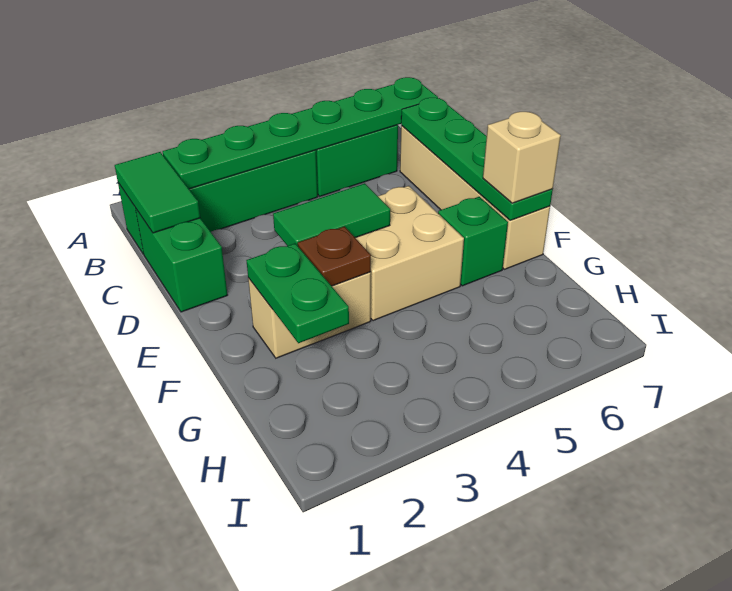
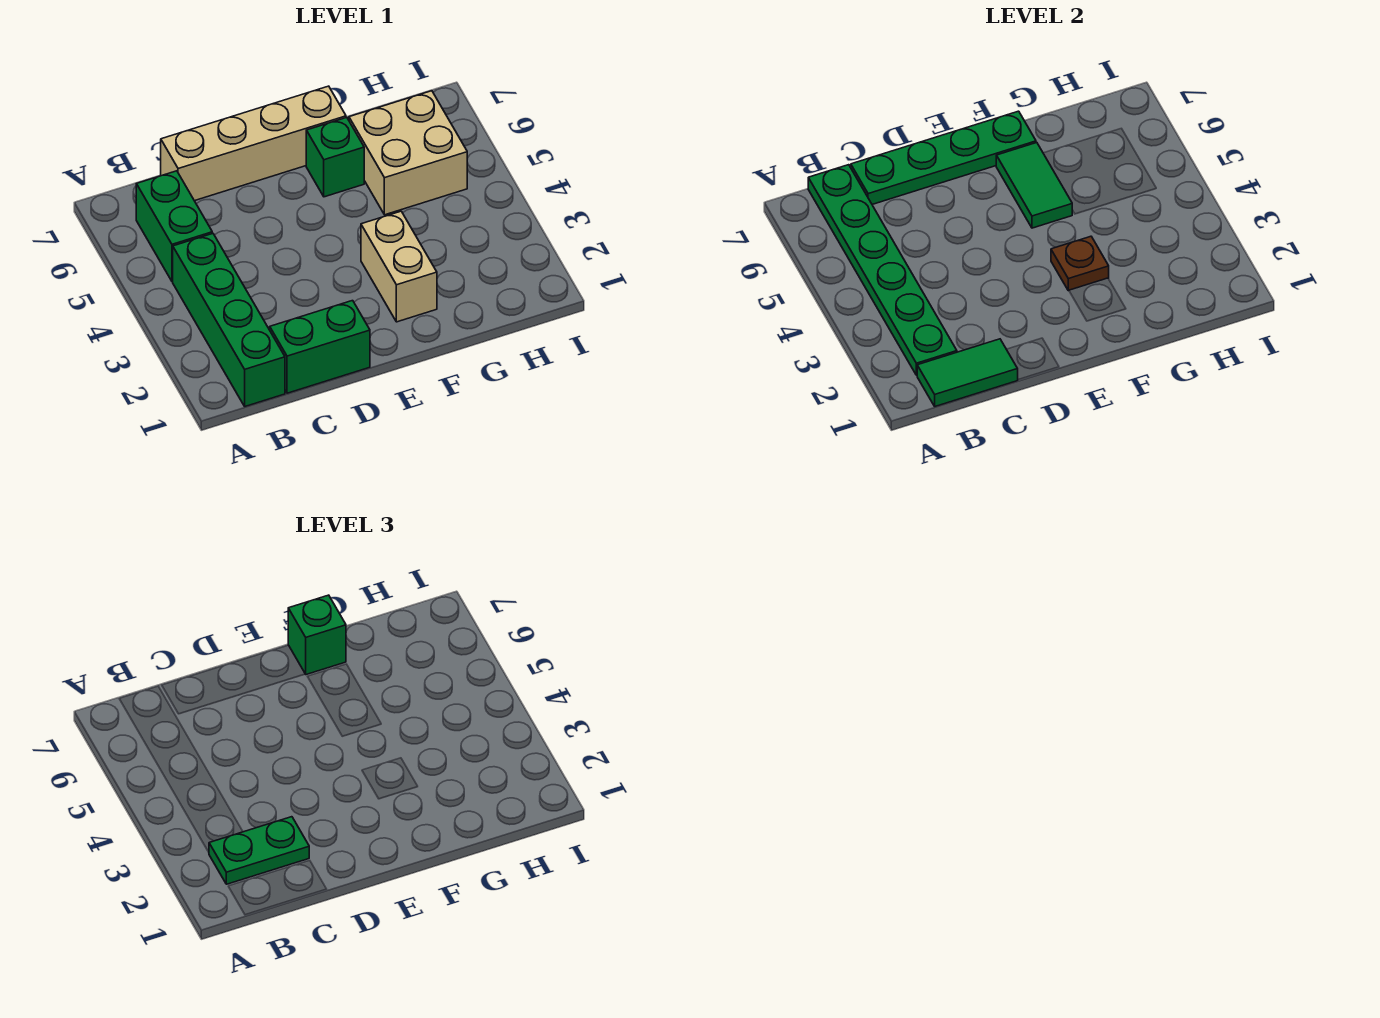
green 1x2 tile [273,183,390,246] -> green 1x2 tile moved to [996,143,1072,228]
tan 2x2 brick [356,186,464,321] -> tan 2x2 brick moved to [349,91,467,215]
green 1x2 plate [246,244,349,343] -> green 1x2 plate moved to [209,817,309,884]
tan 1x1 brick [483,112,561,203] -> green 1x1 brick [288,595,346,675]

